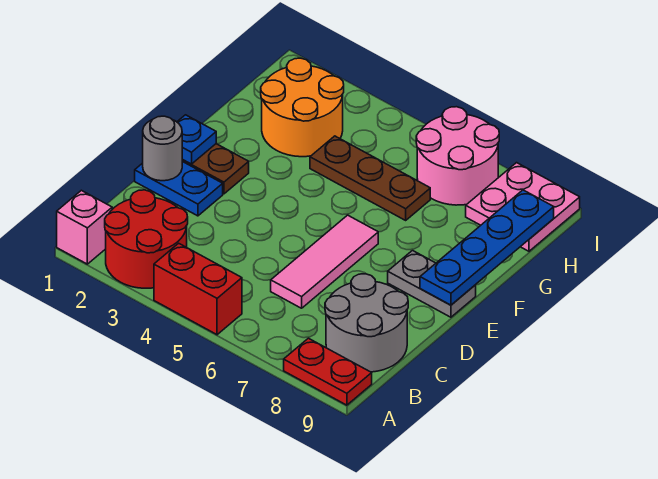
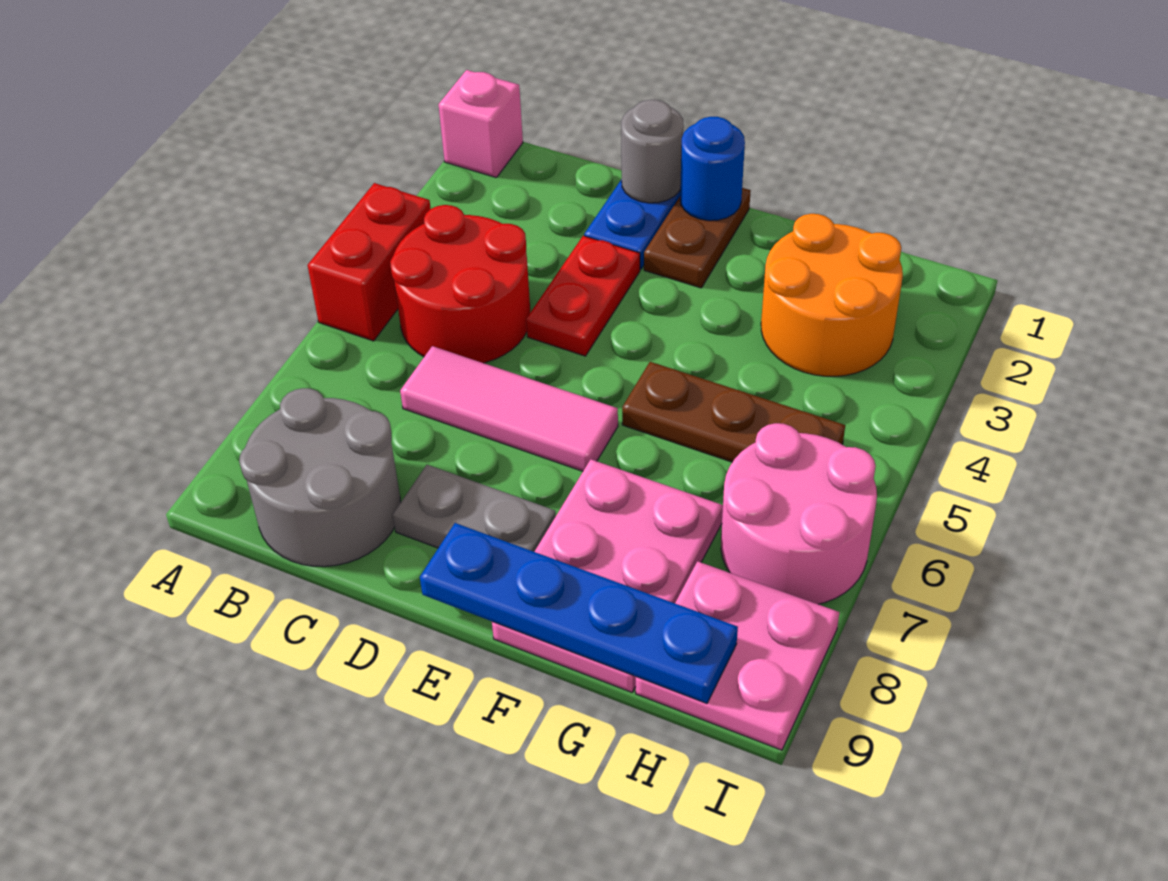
red 2x2 round brick [105,190,188,288] -> red 2x2 round brick moved to [390,205,530,363]
red 1x2 plate [284,338,372,405] -> red 1x2 plate moved to [526,236,640,356]
blue 1x1 plate [177,115,216,164] -> blue 1x1 round brick [680,117,745,221]
grey 1x2 plate [388,251,476,317] -> grey 1x2 plate turned to [393,465,556,552]
none -> pink 2x3 plate [492,459,723,692]
brown 1x3 plate [310,136,430,220] -> brown 1x3 plate turned to [622,362,845,462]

